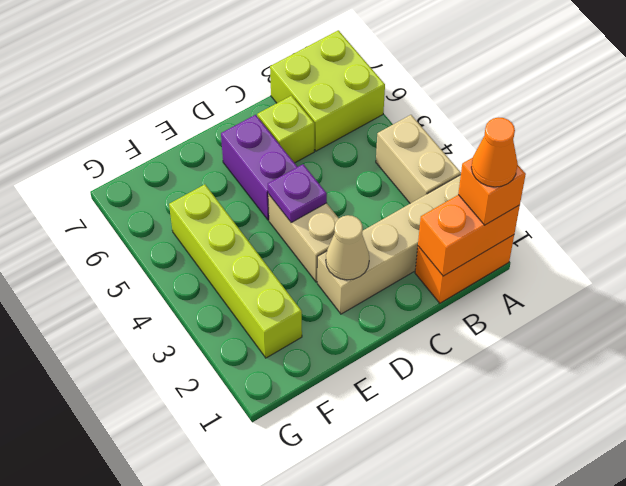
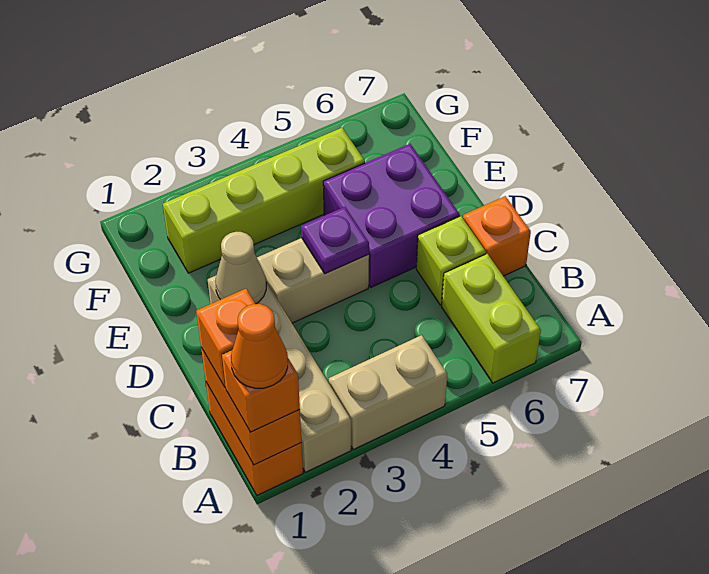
lime 2x2 brick [270,30,385,151] -> lime 1x2 brick [442,254,541,383]
none -> orange 1x1 brick [196,289,255,387]
none -> orange 1x1 brick [463,196,531,276]
purple 1x2 brick [221,115,297,220] -> purple 2x2 brick [323,144,460,287]

